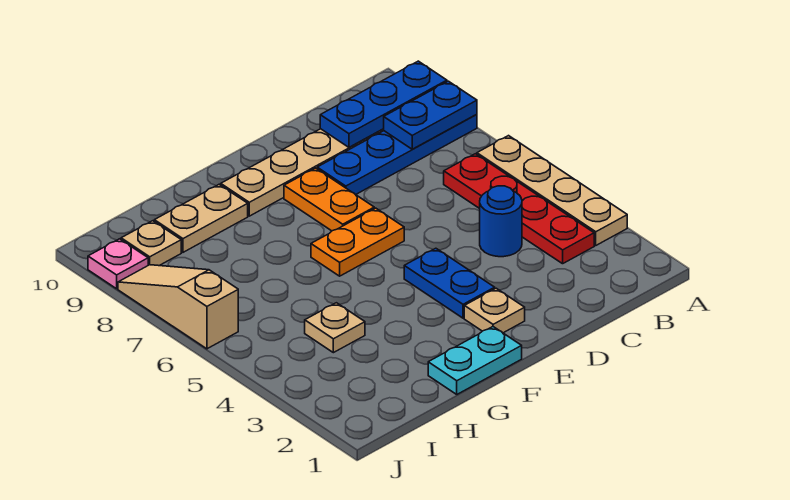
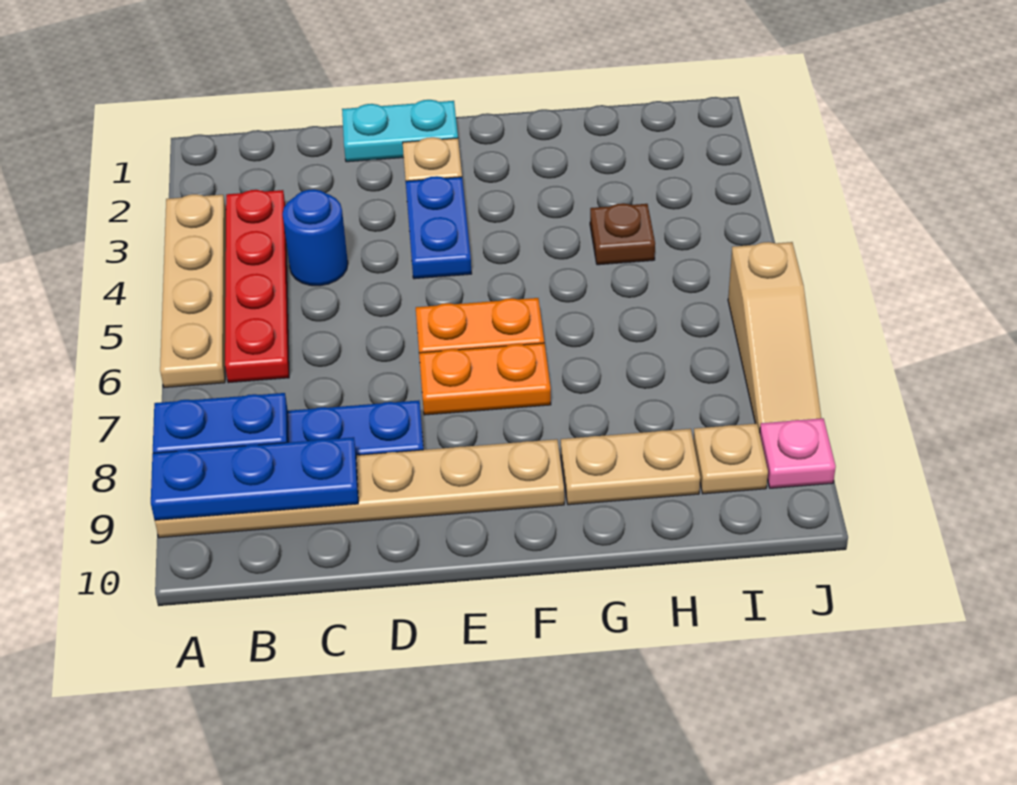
orange 1x2 plate [284,168,374,231] -> orange 1x2 plate turned to [419,343,551,415]
cyan 1x2 plate [428,327,522,394] -> cyan 1x2 plate moved to [342,100,458,162]
tan 1x1 plate [305,303,365,353] -> brown 1x1 plate [590,203,655,265]

